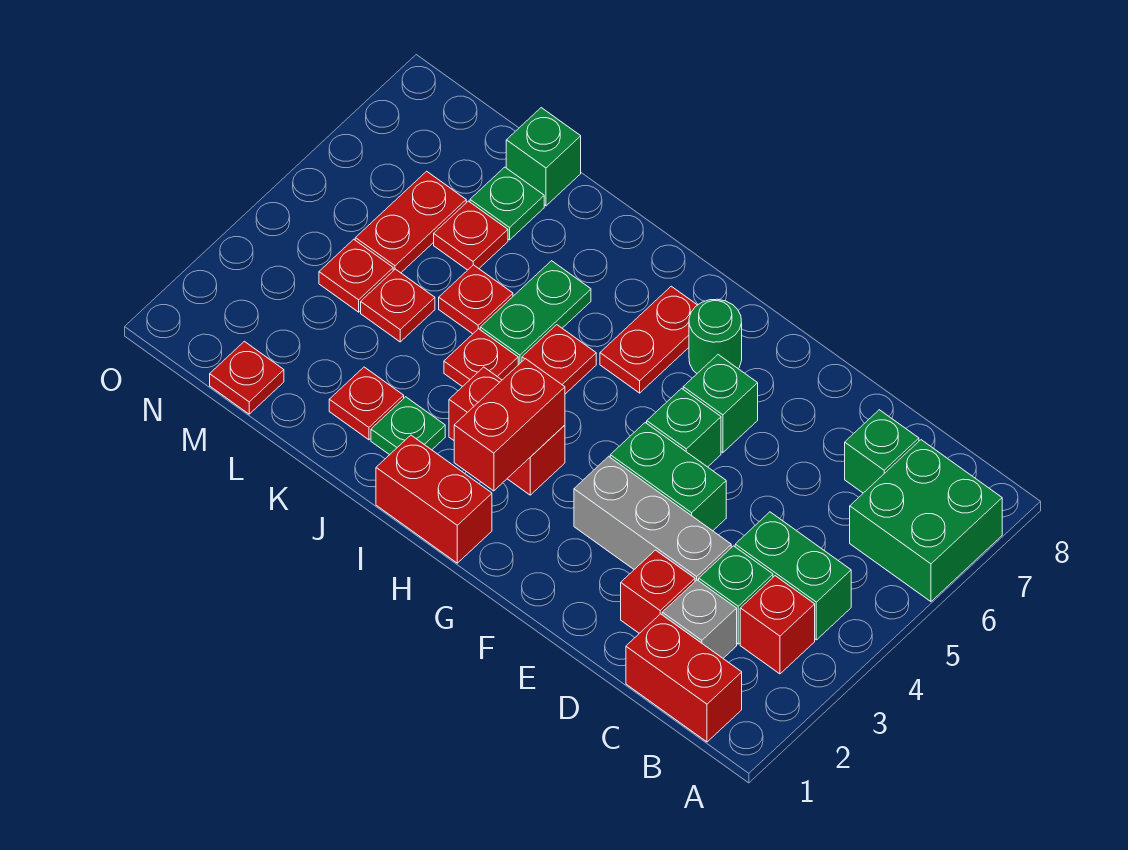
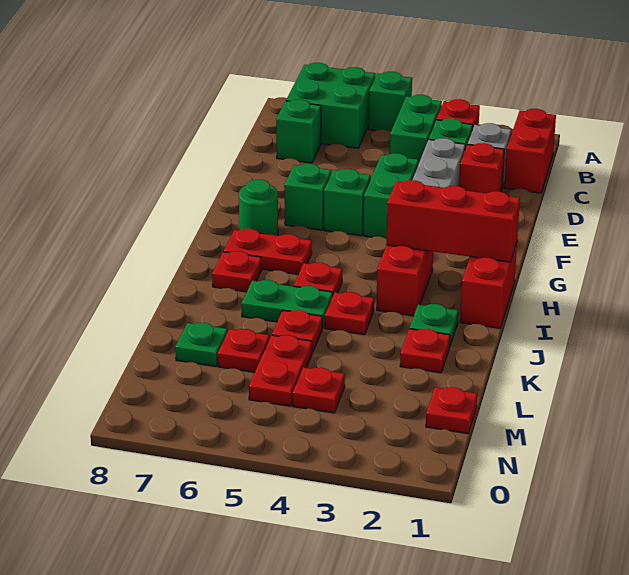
red 1x2 brick [454,359,565,491] -> red 1x3 brick [386,180,520,262]
red 1x1 plate [361,269,435,342] -> red 1x1 plate moved to [212,251,262,292]
green 1x1 brick [506,108,581,206] -> green 1x1 brick moved to [369,72,412,132]
red 1x2 plate [355,171,466,273] -> red 1x2 plate turned to [249,335,312,406]

